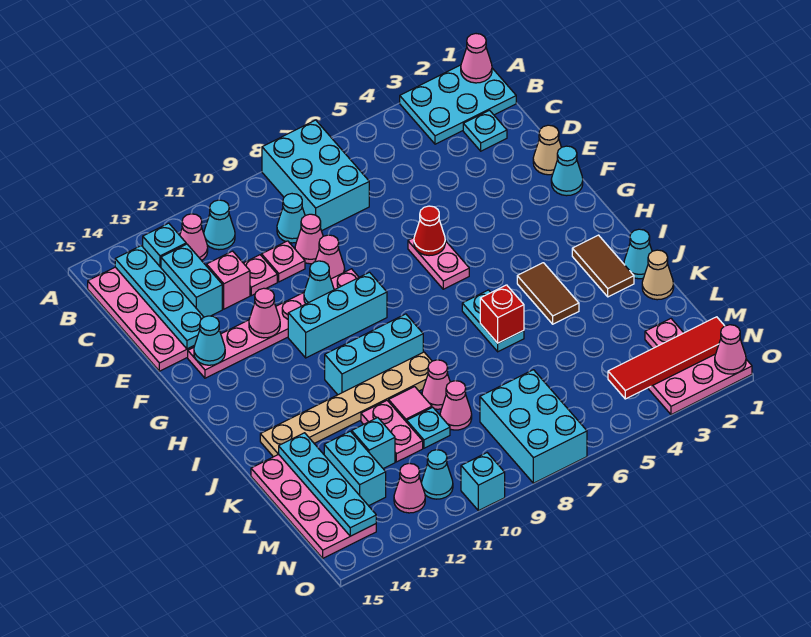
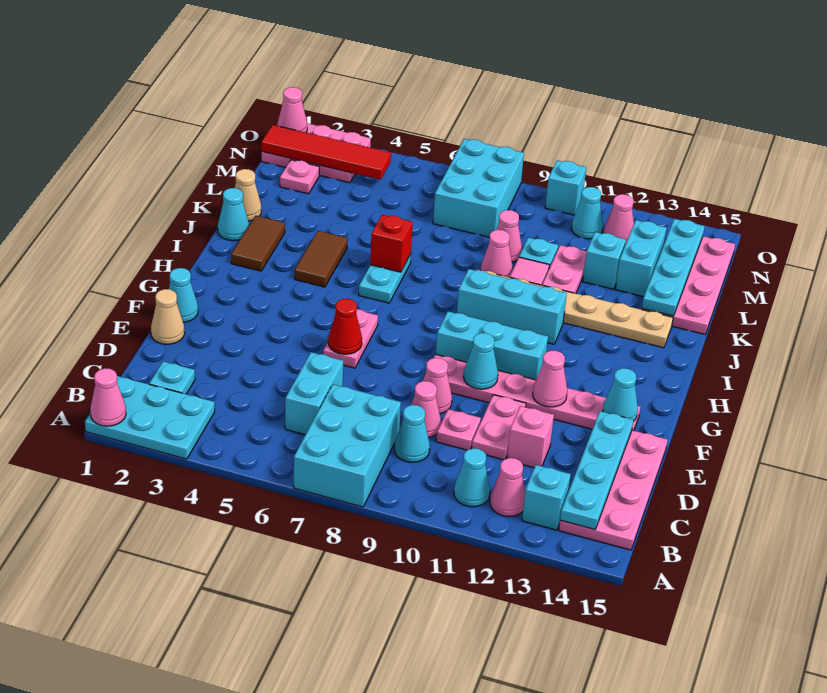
cyan 1x2 brick [161,244,222,317] -> cyan 1x2 brick moved to [285,352,343,435]
pink 1x1 plate [244,255,277,296] -> pink 1x2 plate [472,395,526,460]

